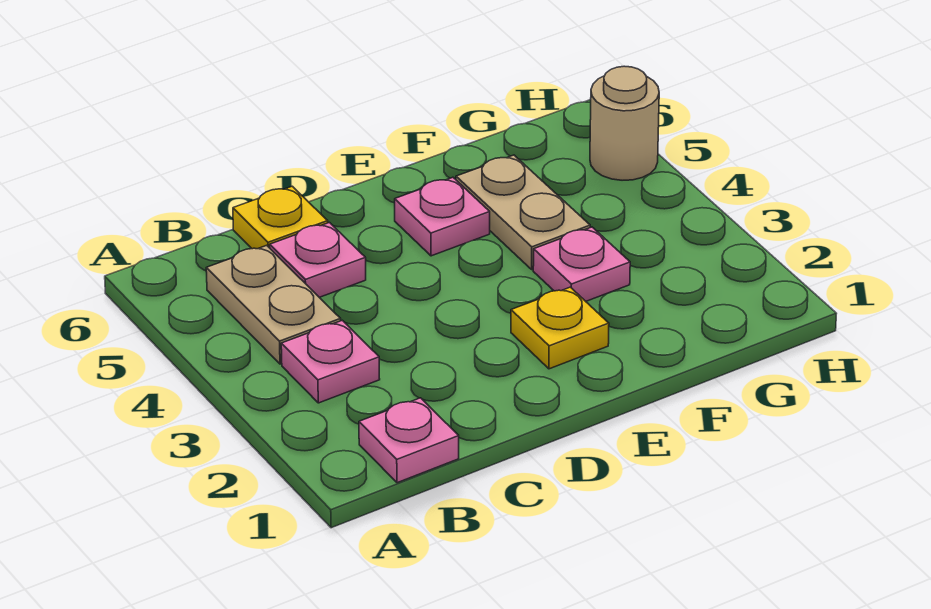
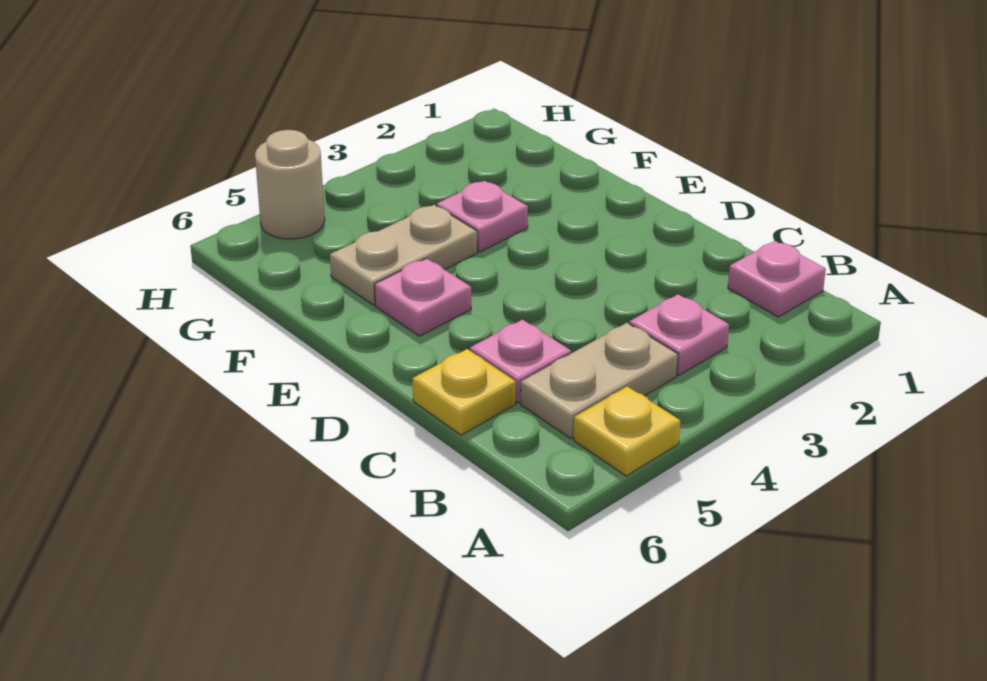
yellow 1x1 plate [511,287,609,369] -> yellow 1x1 plate moved to [574,386,680,476]

